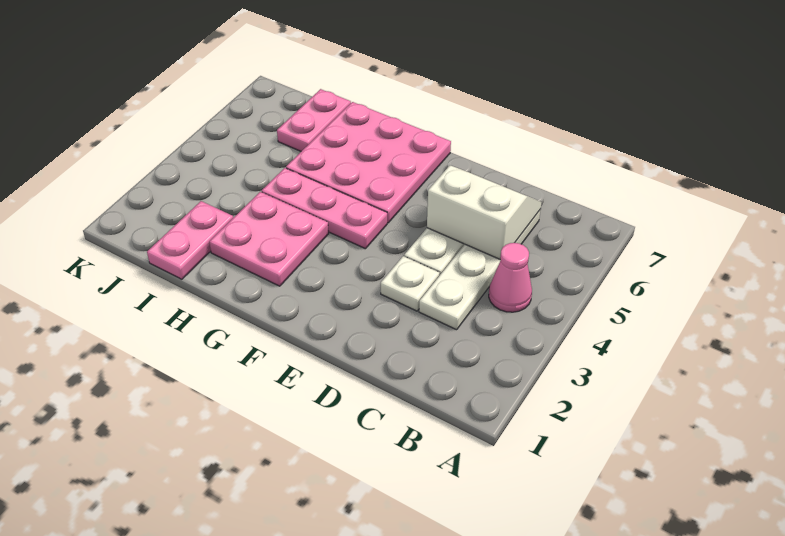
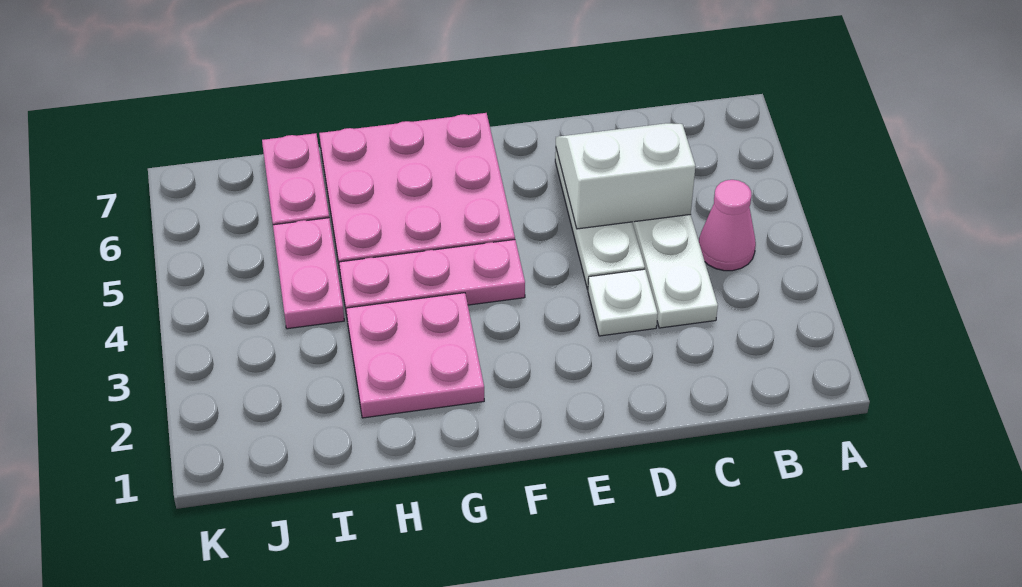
pink 1x2 plate [147,201,233,279] -> pink 1x2 plate moved to [273,218,344,329]

